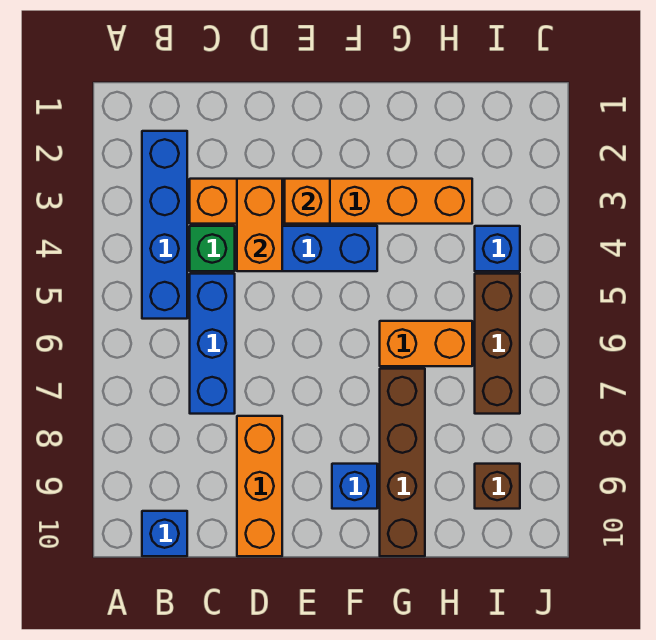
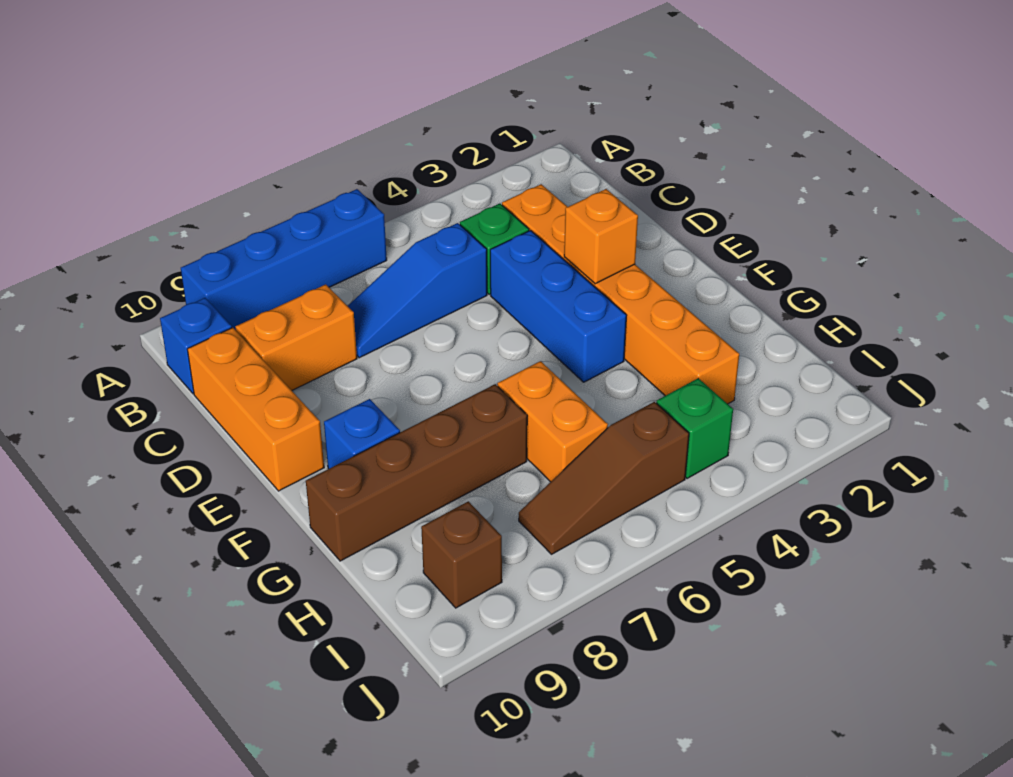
blue 1x4 brick [142,131,187,319] -> blue 1x4 brick moved to [181,189,387,330]
blue 1x3 brick [190,274,235,414] -> blue 1x3 slope [348,223,487,358]
orange 1x2 brick [237,179,282,271] -> orange 1x2 brick moved to [235,284,357,390]
orange 1x3 brick [237,416,282,556] -> orange 1x3 brick turned to [187,328,324,491]
blue 1x1 brick [475,226,520,271] -> green 1x1 brick [656,378,733,479]
brown 1x3 brick [475,274,520,414] -> brown 1x3 slope [519,402,689,554]

